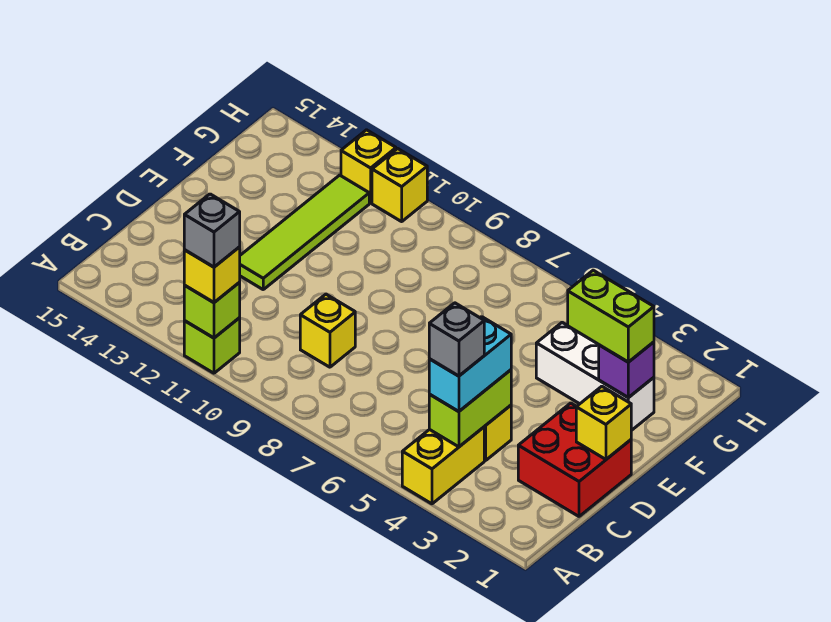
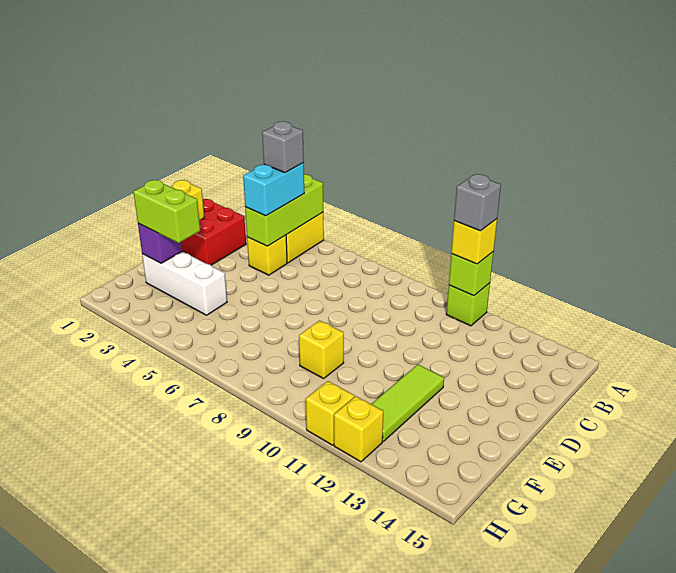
lime 1x2 brick [429,370,511,447] -> lime 1x3 brick [245,174,323,246]
yellow 1x1 brick [300,294,355,367] -> yellow 1x1 brick moved to [299,320,344,379]
lime 1x4 tile [240,175,369,289] -> lime 1x3 tile [372,365,444,441]

